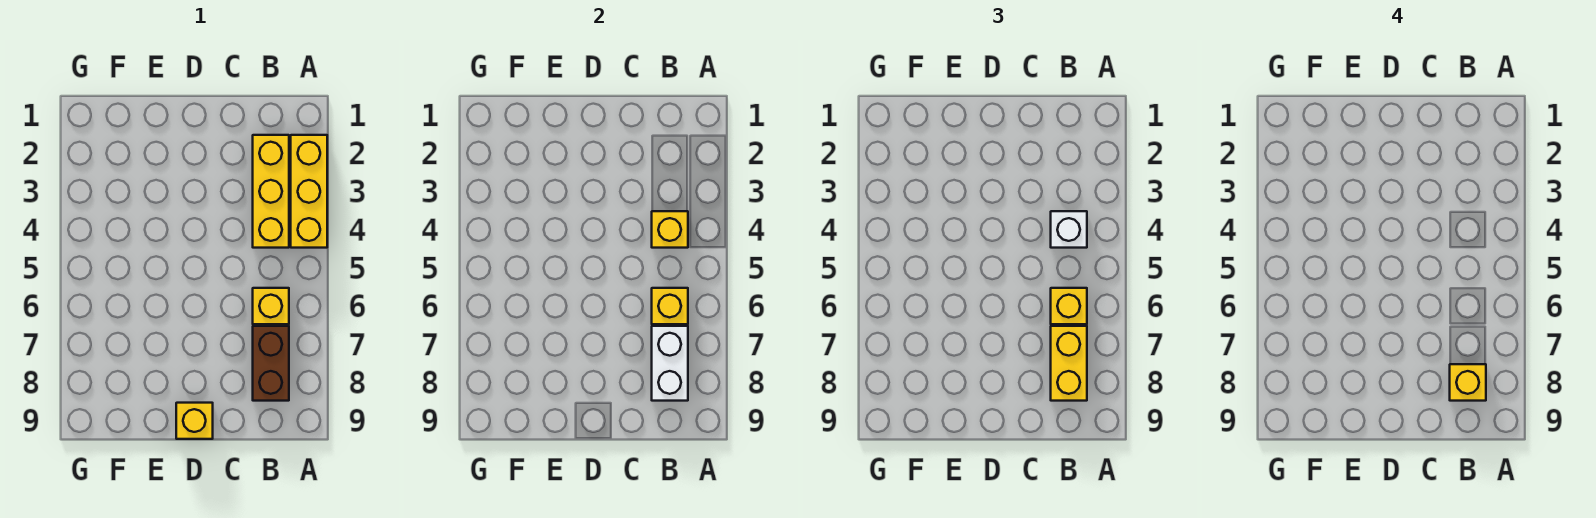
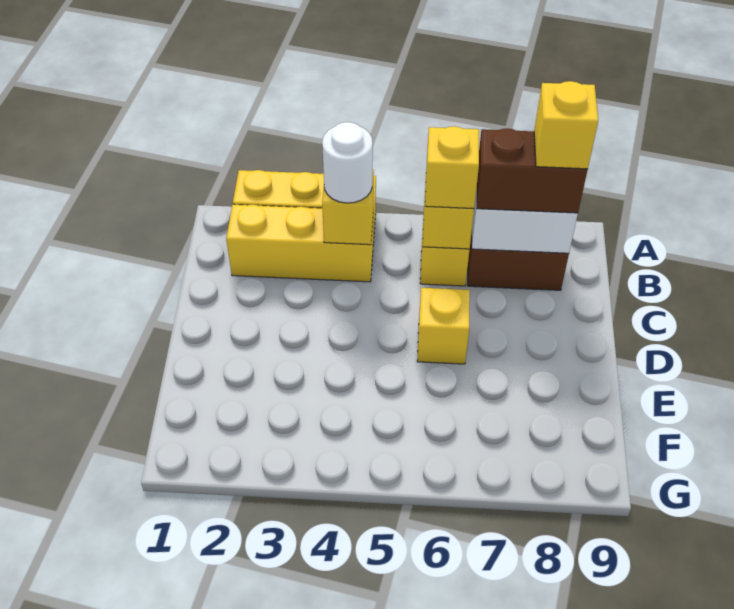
white 1x1 brick [1051,211,1087,248] -> white 1x1 round brick [322,122,373,203]
yellow 1x2 brick [1051,326,1087,401] -> brown 1x2 brick [477,129,588,213]
yellow 1x1 brick [176,403,213,439] -> yellow 1x1 brick moved to [417,288,470,364]

